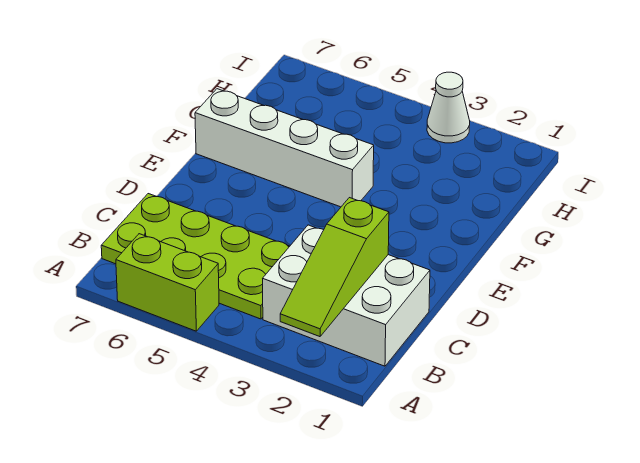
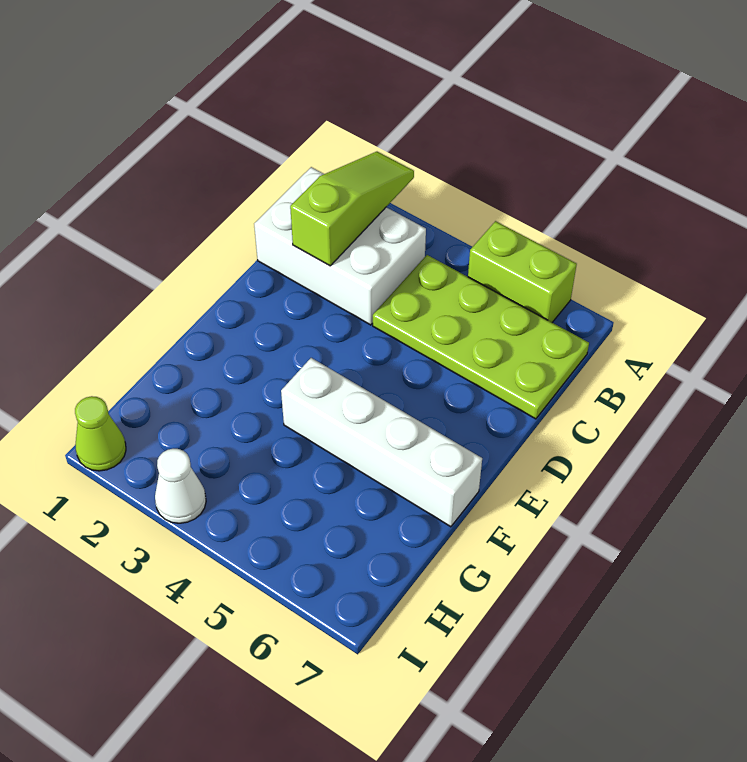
none -> lime 1x1 cone [75,396,126,471]

